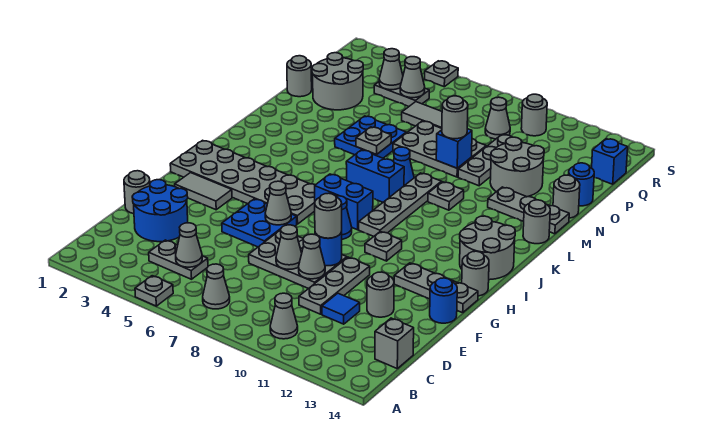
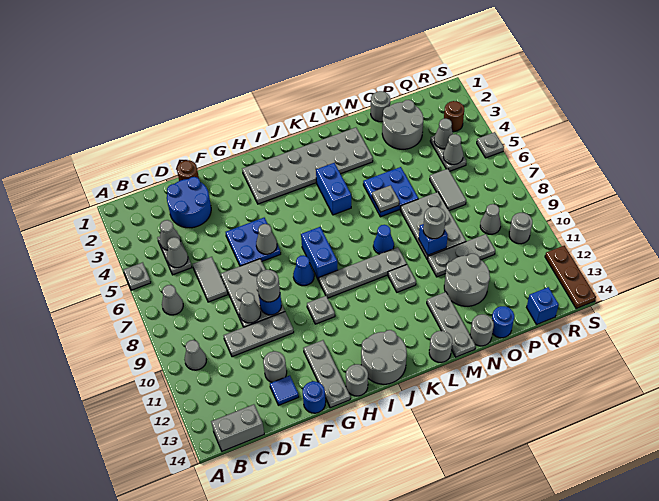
grey 1x1 brick [375,318,414,368] -> grey 1x2 brick [211,404,264,451]
blue 1x1 tile [322,293,360,324] -> blue 1x1 tile moved to [270,376,299,405]
grey 1x1 round brick [124,171,150,214] -> brown 1x1 round brick [177,160,199,181]
grey 1x1 cone [276,225,302,269] -> grey 1x1 cone moved to [159,220,181,250]
grey 1x2 tile [175,173,232,210] -> grey 1x2 tile moved to [192,257,228,302]
grey 2x6 plate [170,140,315,224] -> grey 2x6 plate turned to [242,128,373,204]
blue 1x2 brick [346,150,404,202] -> blue 1x2 brick moved to [316,163,351,215]
none -> brown 1x1 round brick [444,101,464,132]
none -> brown 1x3 plate [545,246,596,308]

